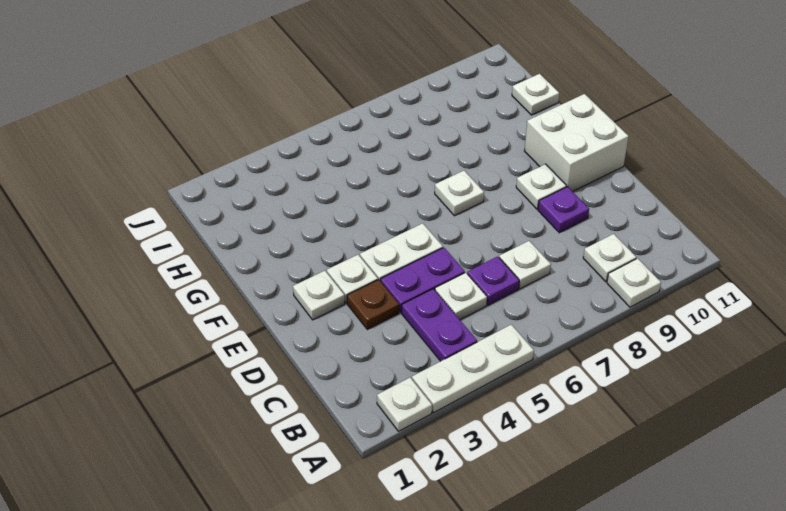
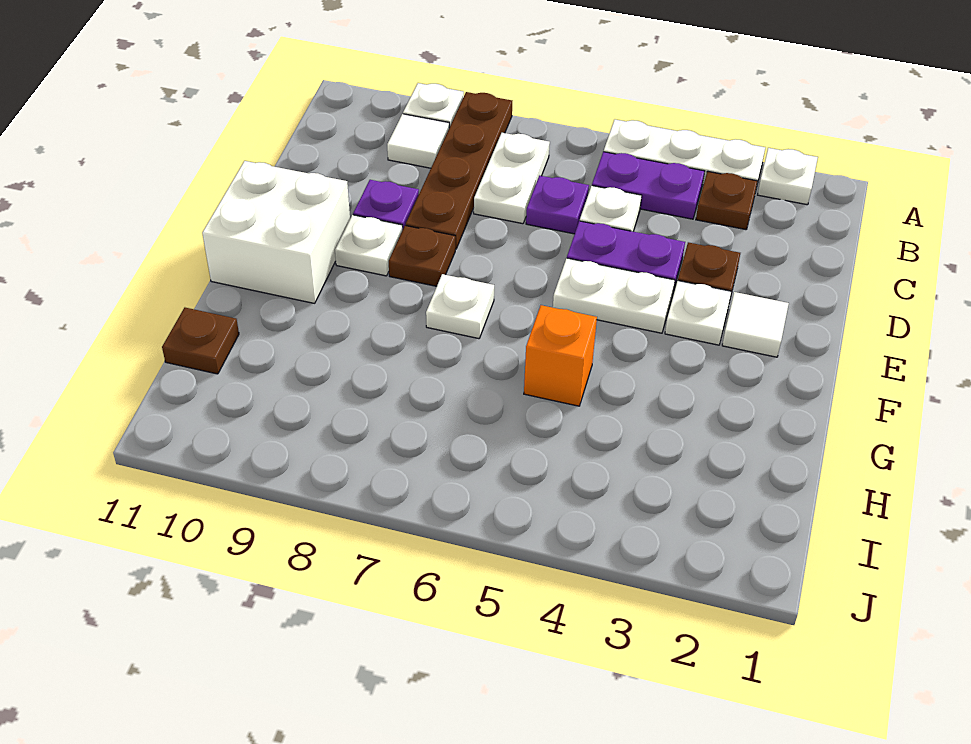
none -> brown 1x4 plate [406,92,512,249]
none -> brown 1x1 plate [696,171,758,230]
purple 1x2 plate [402,289,477,361] -> purple 1x2 plate turned to [592,152,705,219]
white 1x1 plate [583,234,636,282] -> white 1x1 tile [387,114,449,168]
white 1x1 plate [499,241,551,289] -> white 1x2 plate [474,133,550,224]
white 1x1 plate [293,271,345,320] -> white 1x1 tile [722,292,789,357]
none -> brown 1x1 plate [389,226,455,286]
none -> orange 1x1 brick [524,305,597,406]
white 1x1 plate [512,74,559,115] -> brown 1x1 plate [162,308,239,374]

